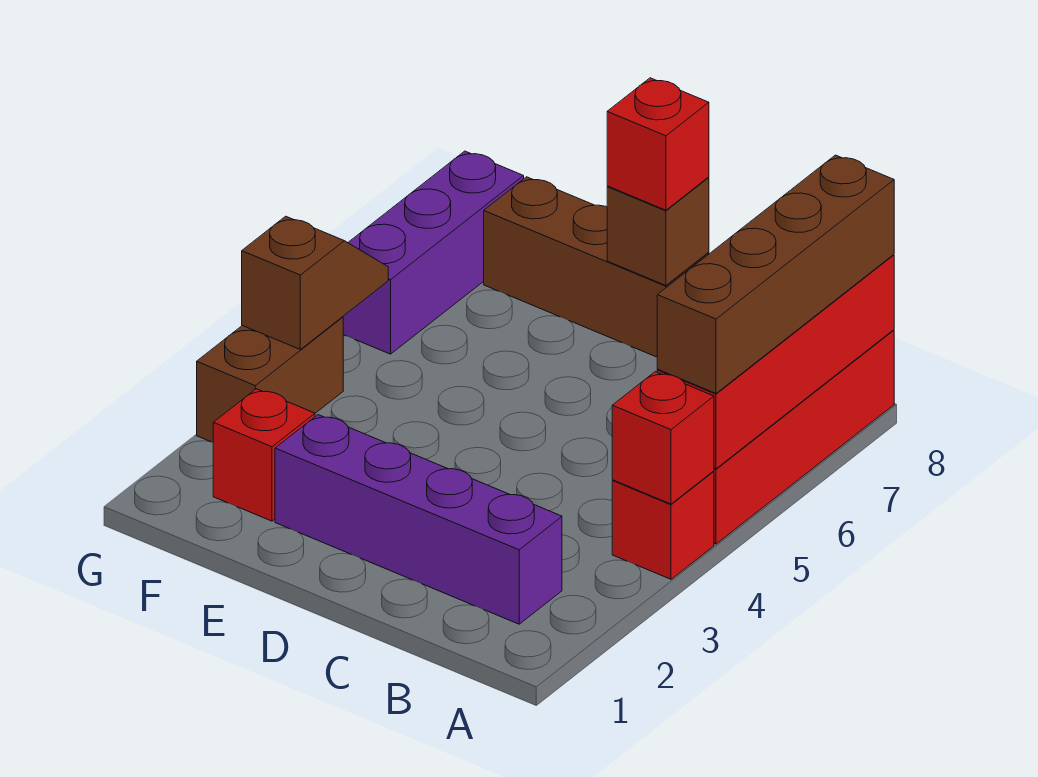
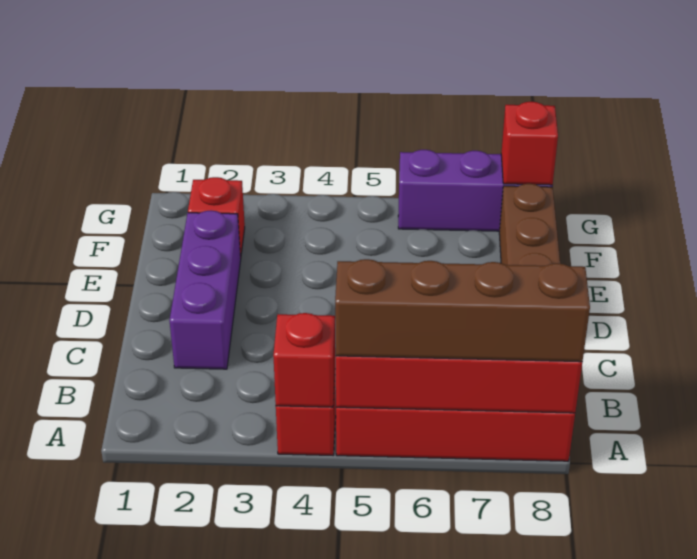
purple 1x4 brick [275,415,562,624] -> purple 1x3 brick [169,211,241,369]
brown 1x1 brick [607,177,709,286] -> none
red 1x1 brick [607,78,709,210] -> red 1x1 brick moved to [501,102,558,185]
brown 1x2 brick [197,317,343,442] -> none
brown 1x2 slope [242,216,388,349] -> none

